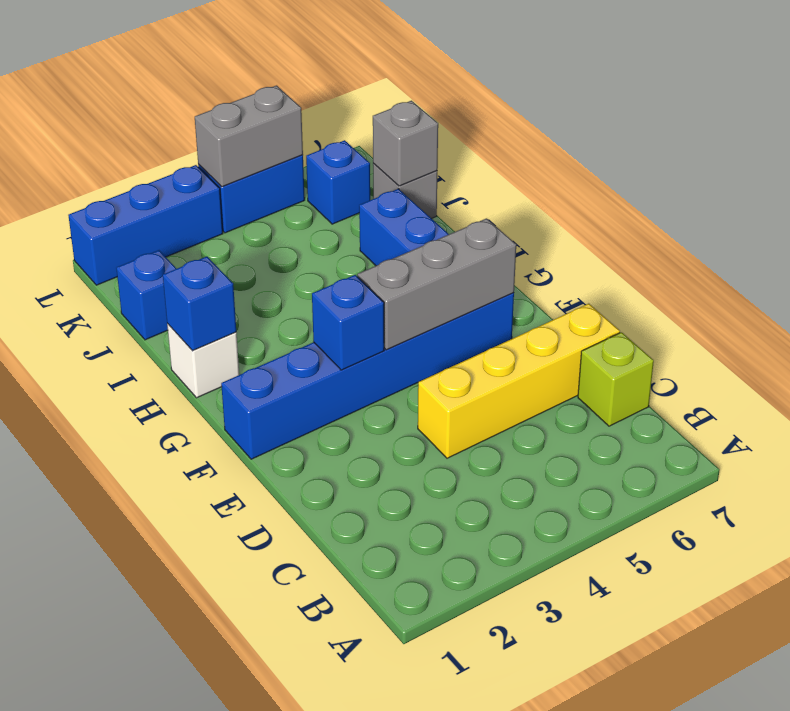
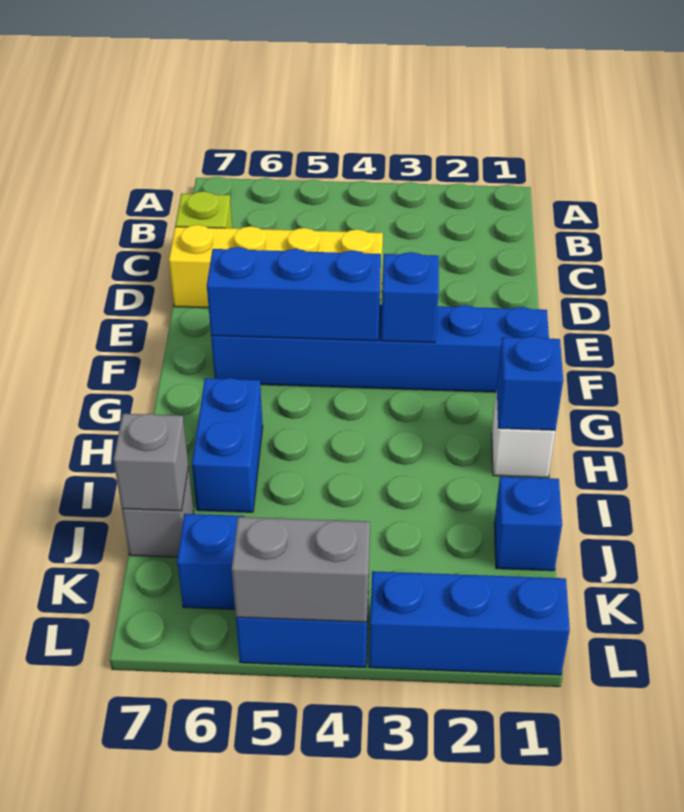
grey 1x3 brick [357,218,516,350] -> blue 1x3 brick [207,247,381,341]

